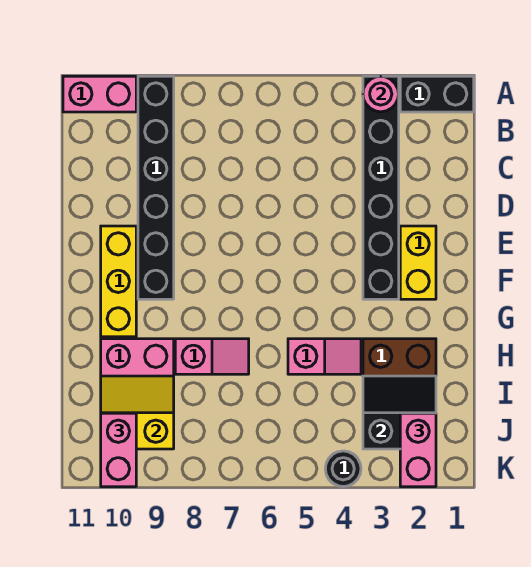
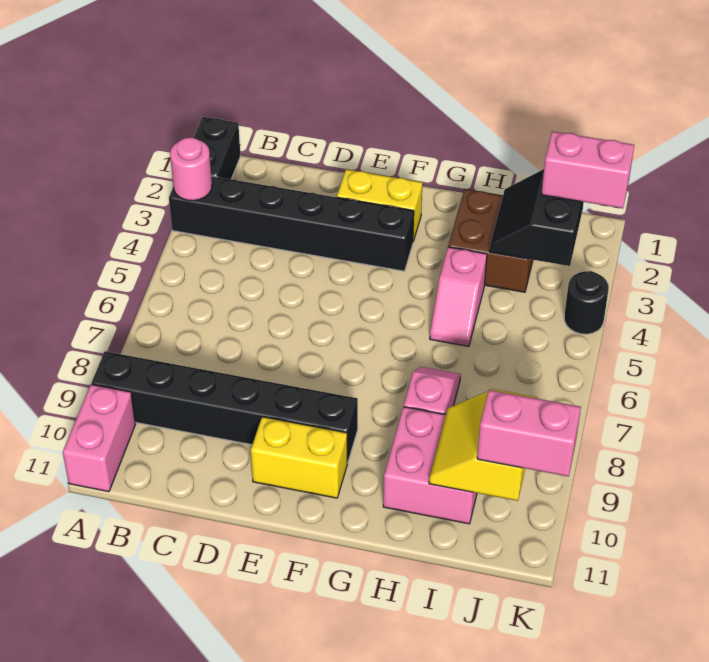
yellow 1x3 brick [101,226,136,337] -> yellow 1x2 brick [251,417,347,498]
pink 1x2 slope [288,339,361,374] -> pink 1x2 slope turned to [430,247,487,346]

